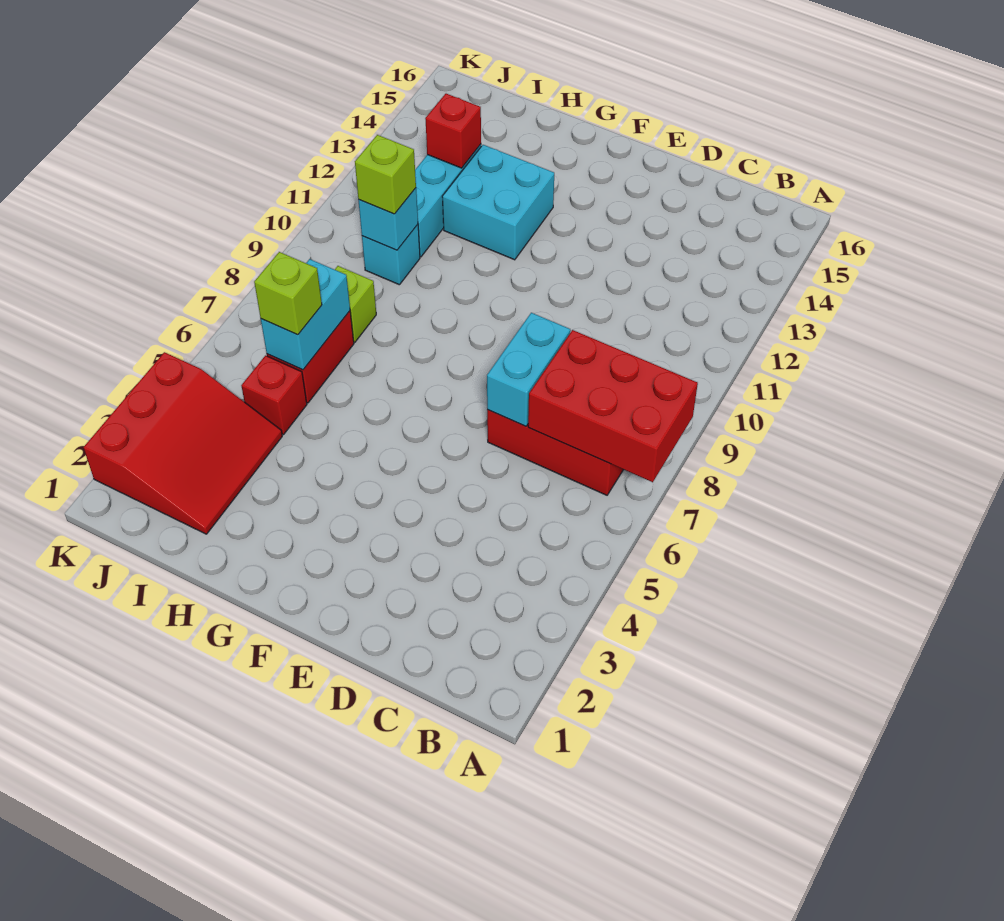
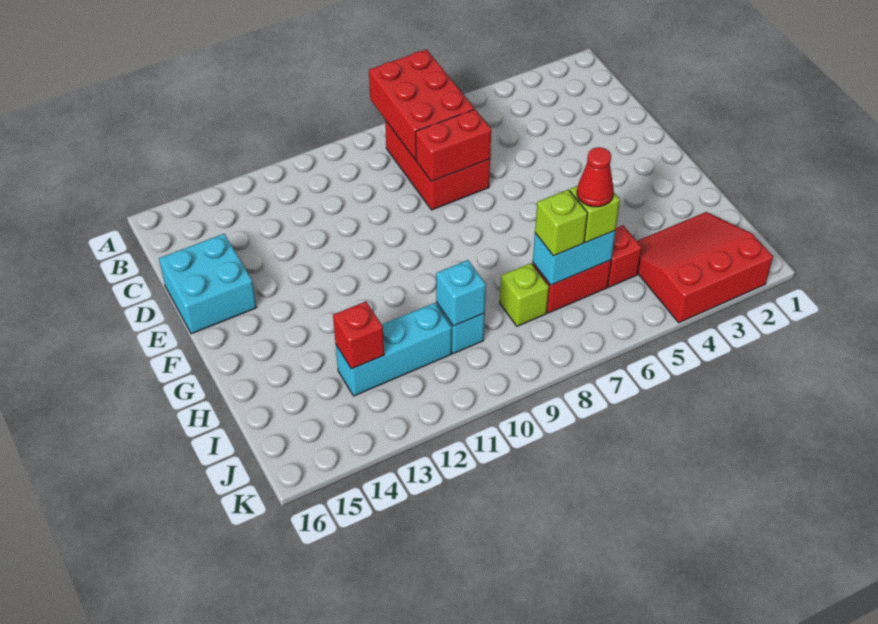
cyan 1x2 brick [487,313,570,426] -> red 1x2 brick [416,109,491,181]
cyan 2x2 brick [442,145,554,260] -> cyan 2x2 brick moved to [159,234,257,334]
none -> red 1x1 cone [577,147,614,207]
lime 1x1 brick [355,135,416,214] -> lime 1x1 brick moved to [535,190,588,256]

